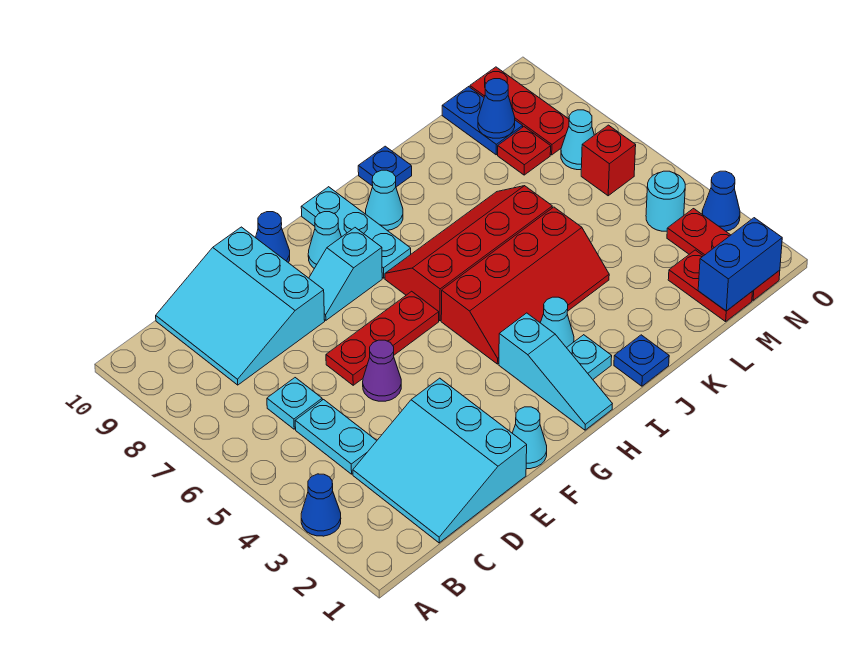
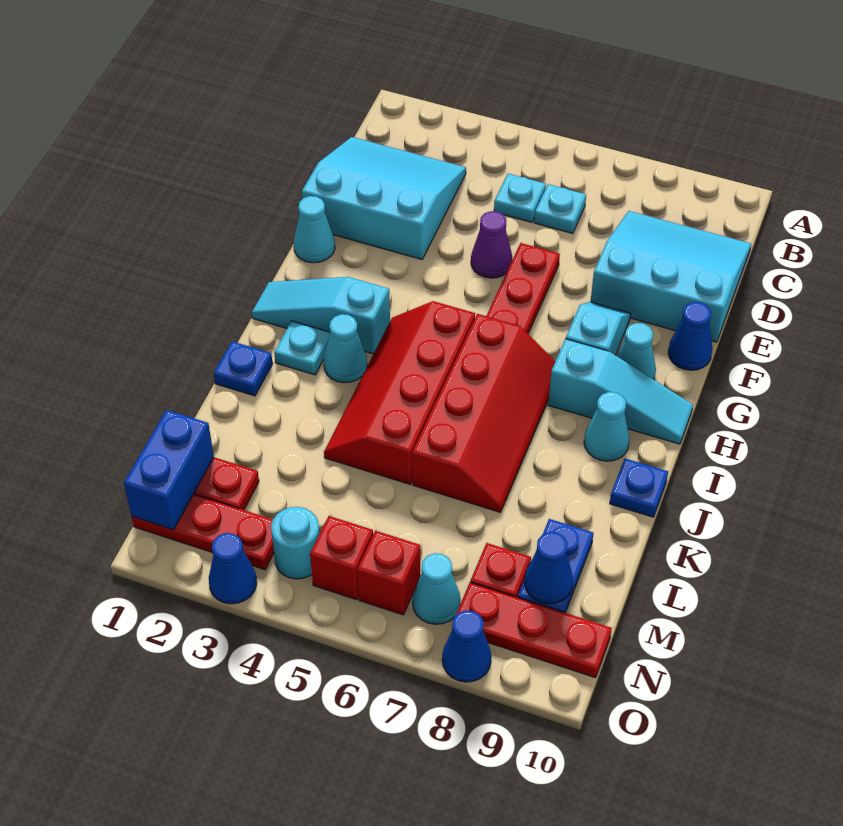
blue 1x1 cone [301,474,341,536] -> blue 1x1 cone moved to [442,610,491,682]
cyan 1x2 plate [295,400,377,474] -> cyan 1x1 plate [494,174,546,222]
cyan 1x3 plate [301,187,411,278] -> cyan 1x3 slope [548,339,693,444]
blue 1x2 plate [442,87,523,155] -> blue 1x2 plate turned to [518,519,593,613]
none -> red 1x1 brick [310,516,373,600]

